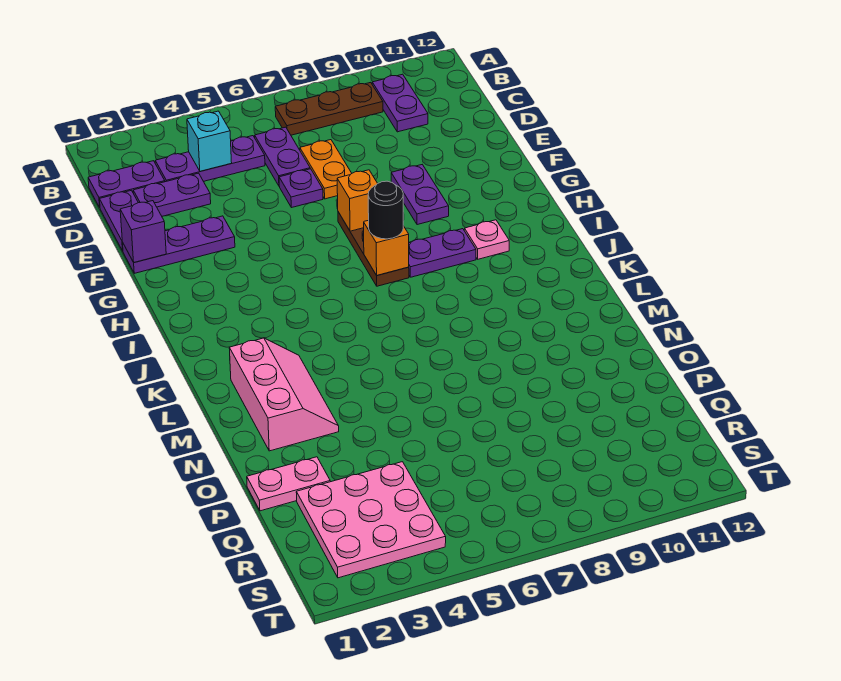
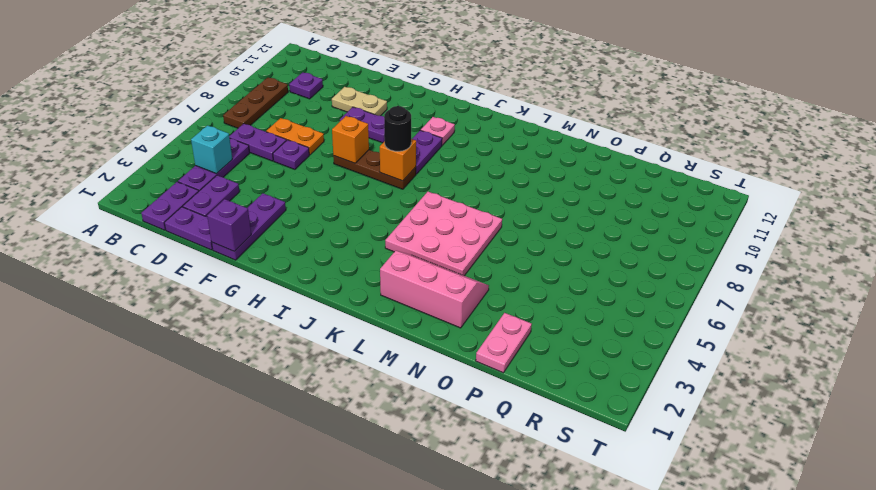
purple 1x2 plate [372,74,428,132] -> purple 1x1 plate [289,72,323,99]
none -> tan 1x2 plate [332,87,387,116]
pink 3x3 plate [296,462,446,578] -> pink 3x3 plate moved to [385,192,502,276]

